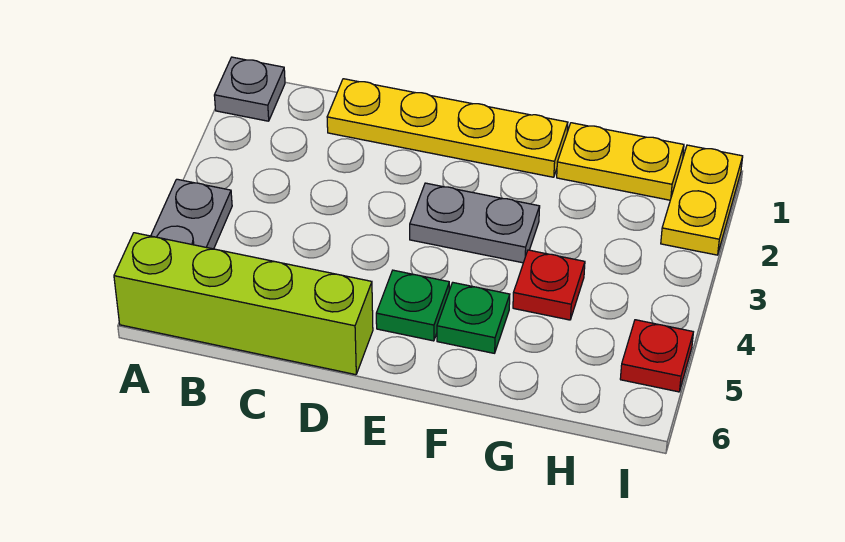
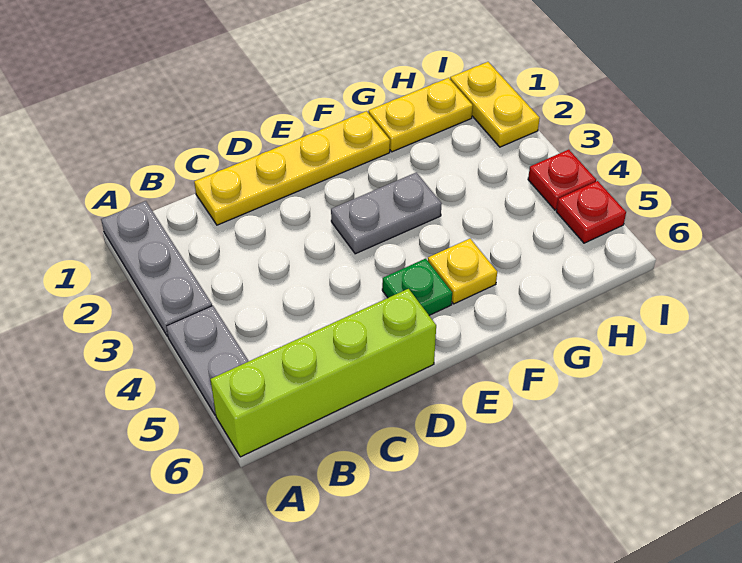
grey 1x1 plate [214,57,285,121] -> grey 1x3 plate [101,201,212,337]
green 1x1 plate [437,283,510,353] -> yellow 1x1 plate [428,239,497,304]
red 1x1 plate [513,250,585,320] -> red 1x1 plate moved to [528,150,596,210]

